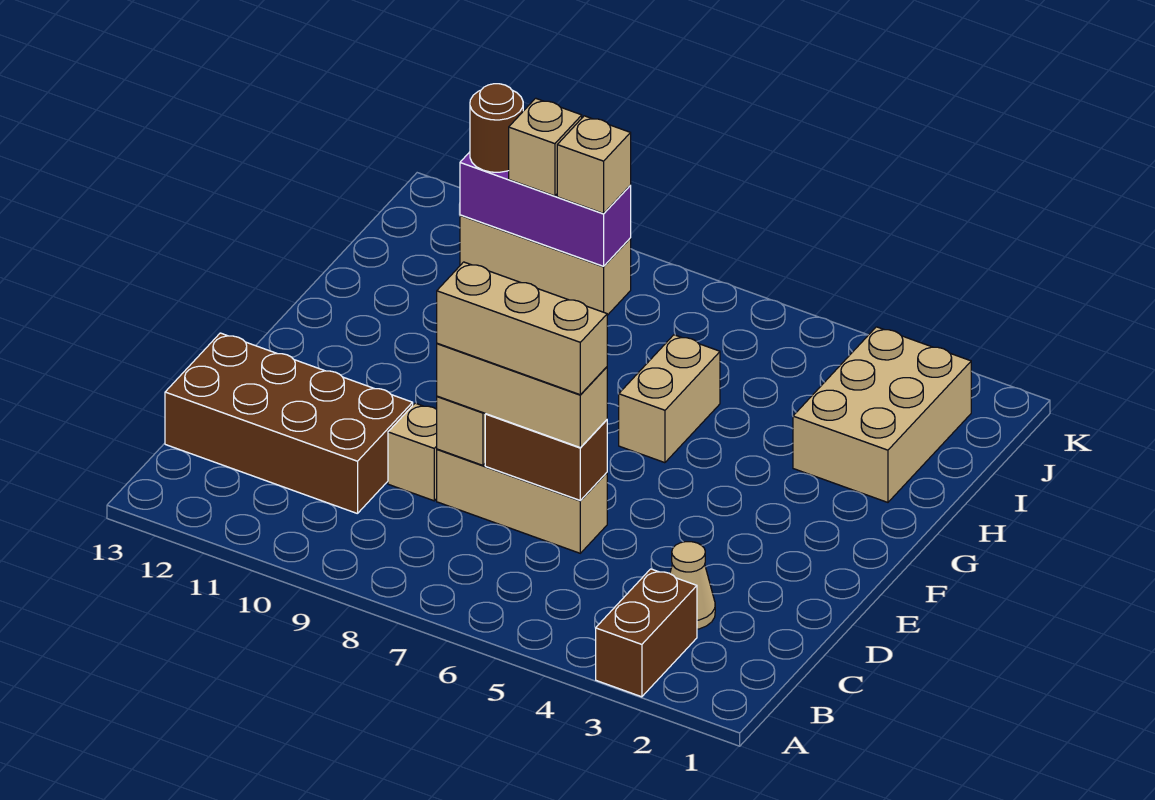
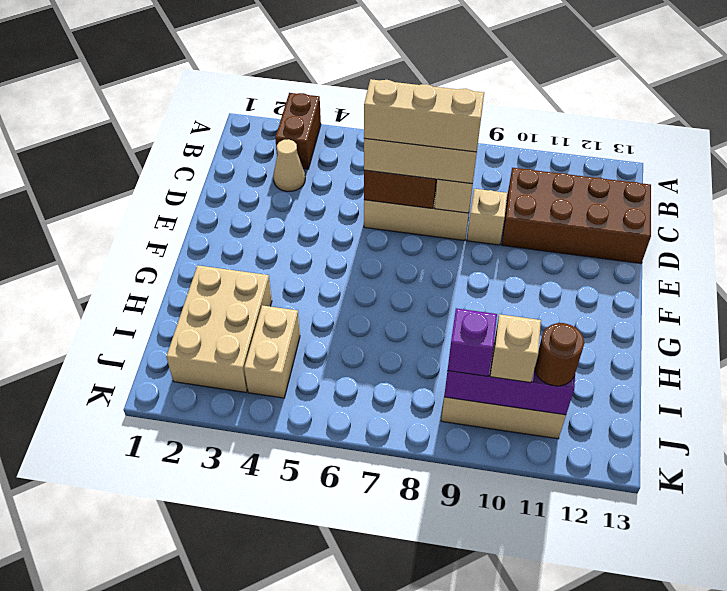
tan 1x2 brick [619,335,720,463] -> tan 1x2 brick moved to [244,305,300,398]
tan 1x1 brick [557,116,631,213] -> purple 1x1 brick [448,308,497,376]

